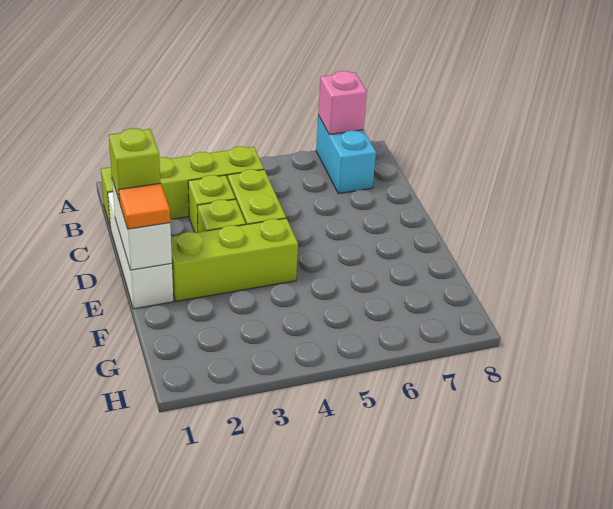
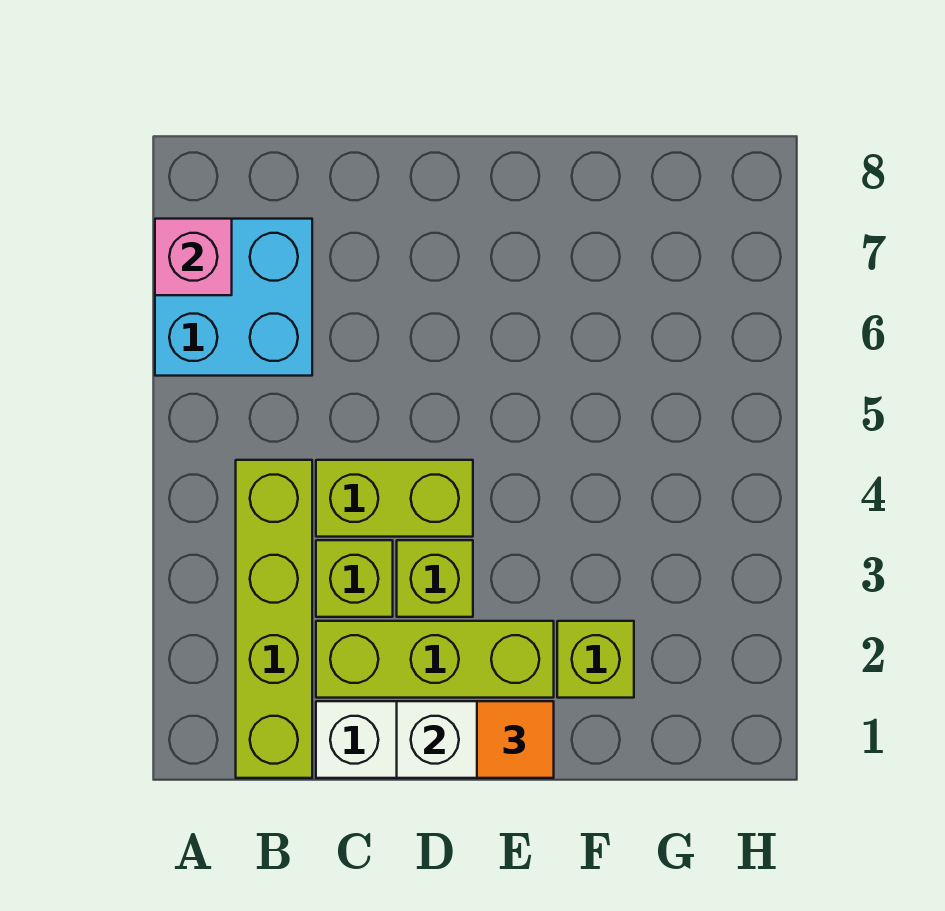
cyan 1x2 brick [316,115,376,194] -> cyan 2x2 brick [155,219,312,376]
lime 1x1 brick [109,128,160,201] -> lime 1x1 brick moved to [557,621,634,698]
lime 1x3 brick [171,218,298,301] -> lime 1x3 brick turned to [316,621,554,698]

